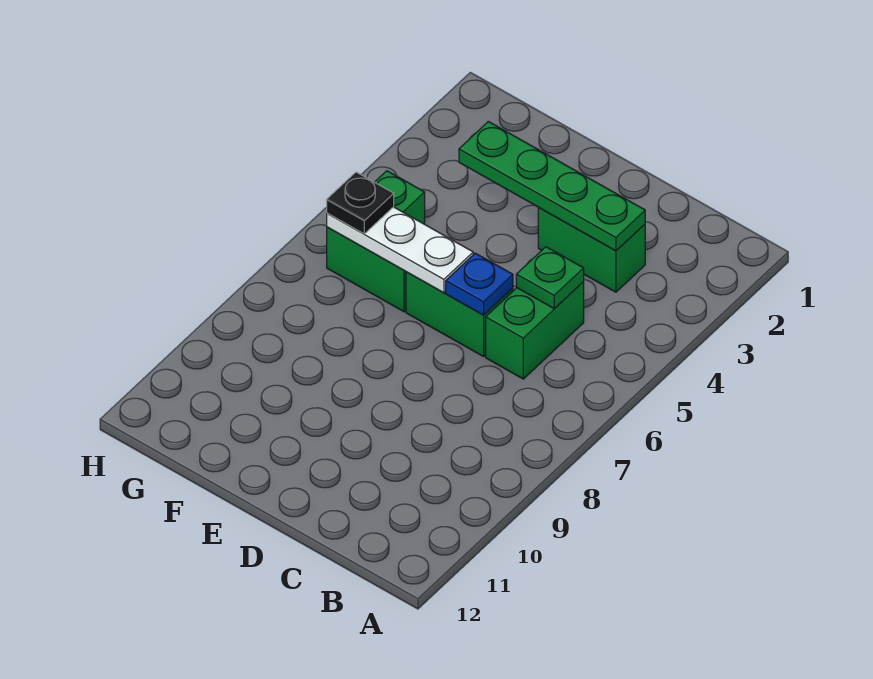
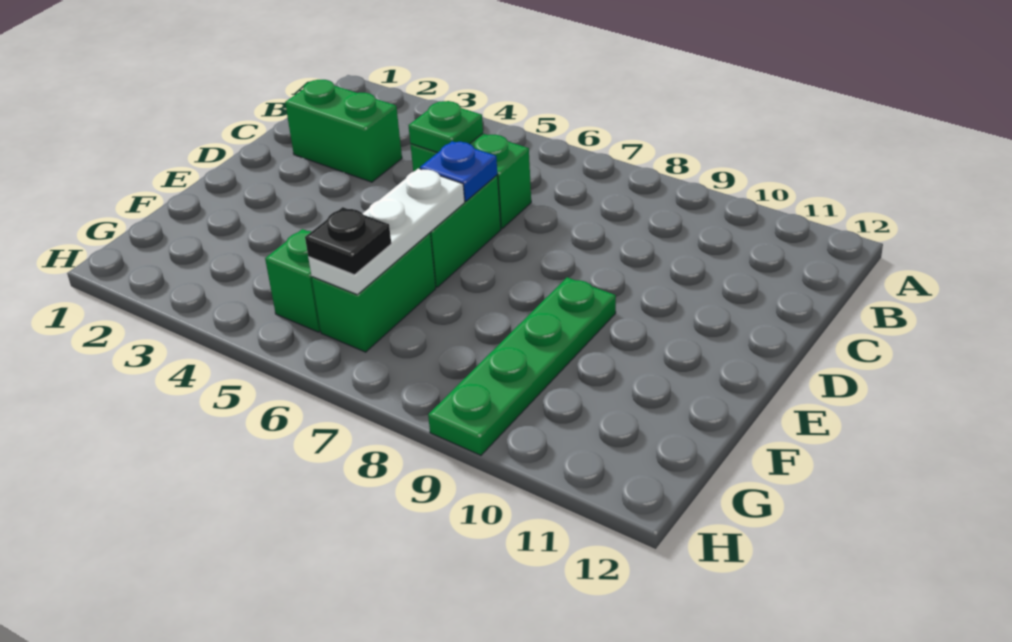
green 1x2 brick [538,208,645,292] -> green 1x2 brick turned to [285,80,402,182]
green 1x4 plate [459,121,645,251] -> green 1x4 plate moved to [428,277,616,455]

